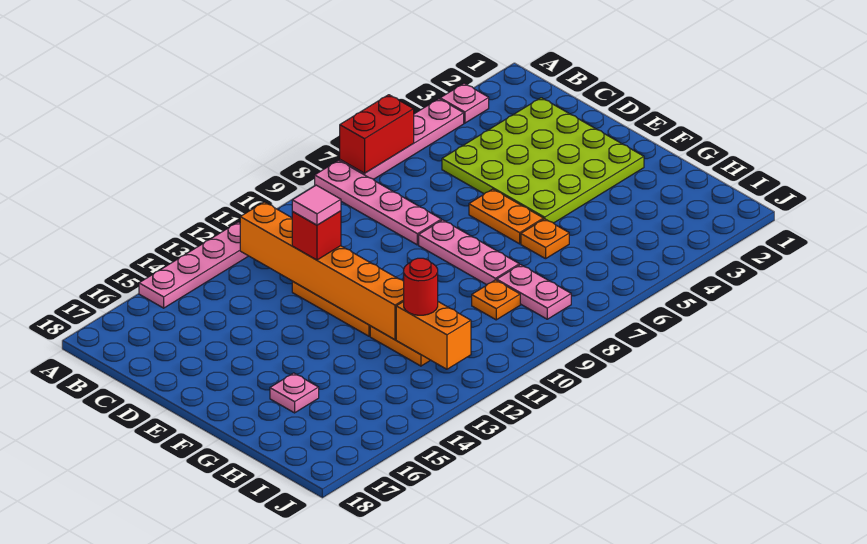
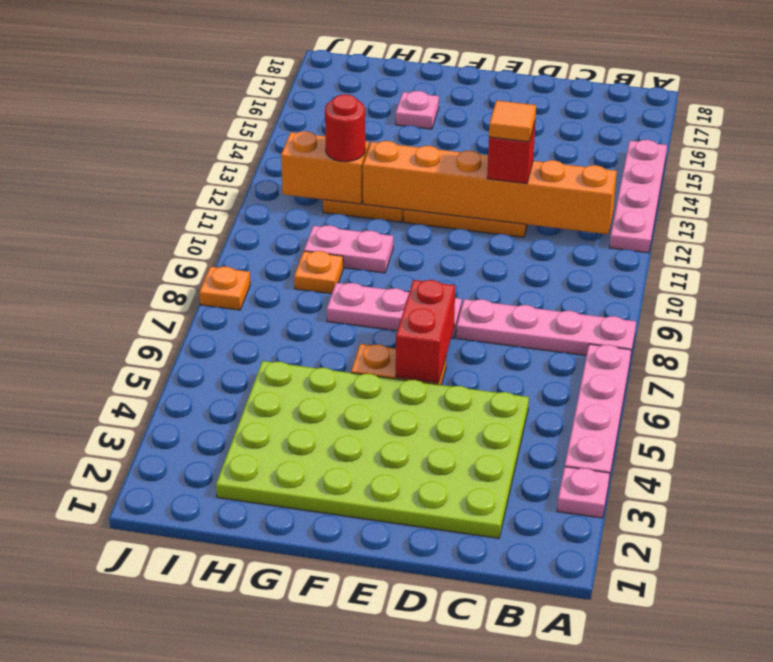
red 1x2 brick [340,95,414,173] -> red 1x2 brick moved to [396,280,455,383]
lime 4x4 plate [442,98,644,223] -> lime 4x6 plate [216,361,529,538]
pink 1x1 tile [292,185,341,225] -> orange 1x1 tile [489,100,536,142]
orange 1x1 plate [521,219,569,259] -> orange 1x1 plate moved to [199,267,250,310]
pink 1x2 plate [497,265,571,319] -> pink 1x2 plate moved to [304,225,393,273]

